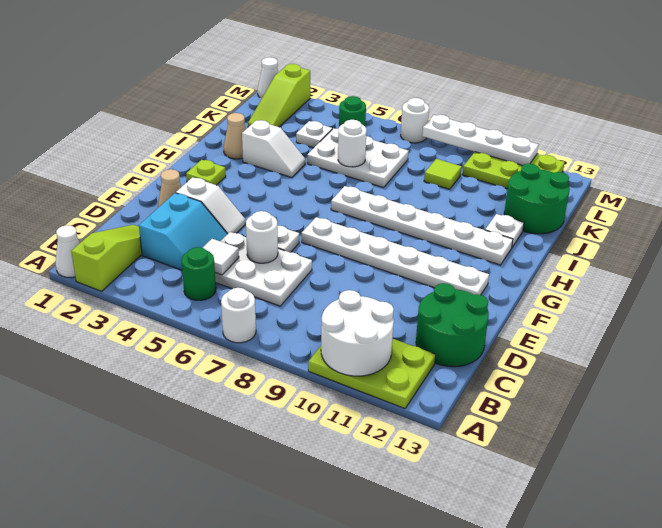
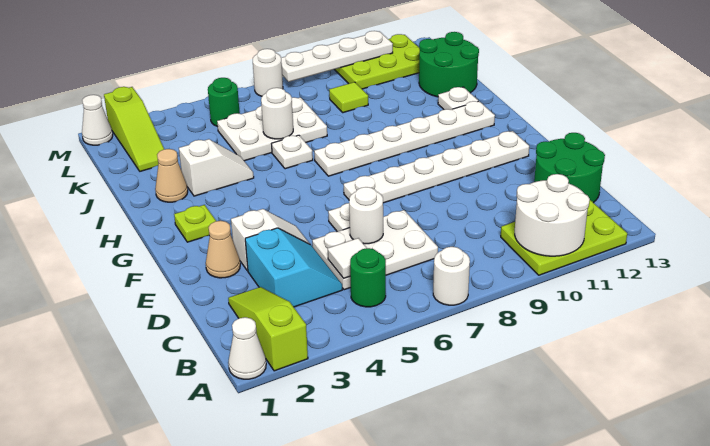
white 1x1 plate [296,121,332,148] -> white 1x1 plate moved to [272,135,313,169]

